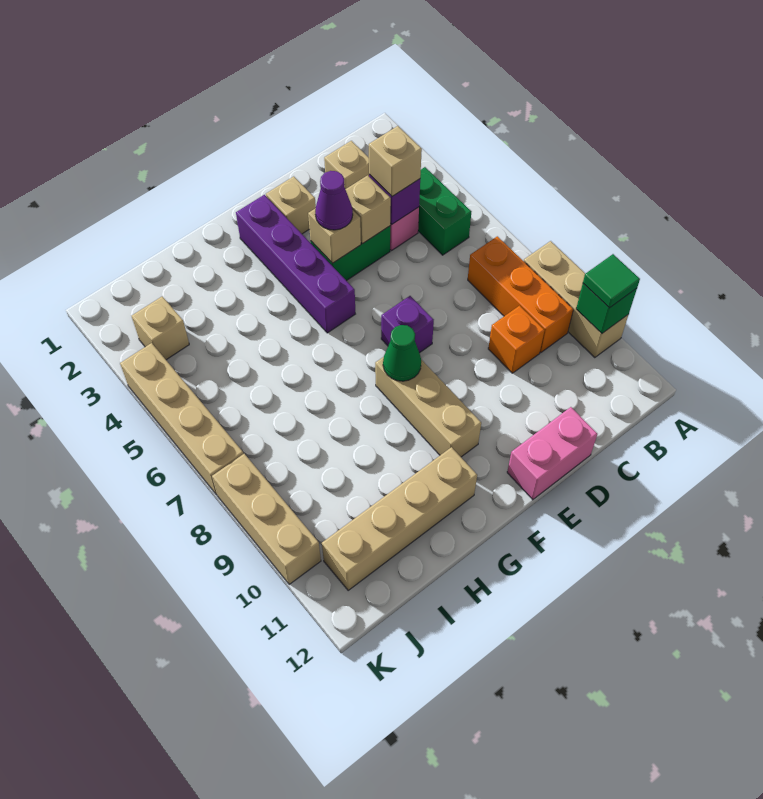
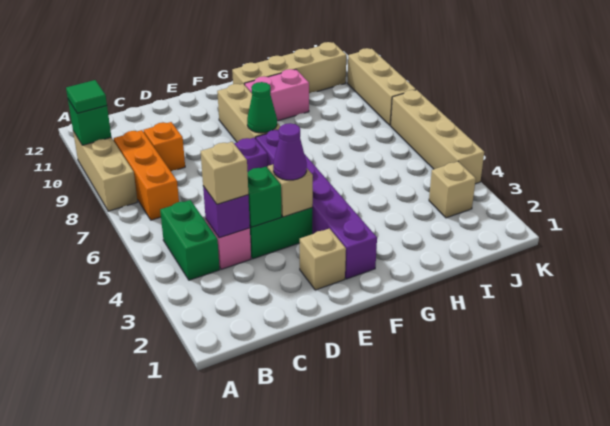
tan 1x1 brick [324,141,369,189] -> none
tan 1x1 brick [345,175,391,244] -> green 1x1 brick [248,167,282,227]
pink 1x2 brick [507,407,597,500] -> pink 1x2 brick moved to [245,69,309,121]
purple 1x4 brick [236,195,355,333] -> purple 1x6 brick [256,130,377,279]

